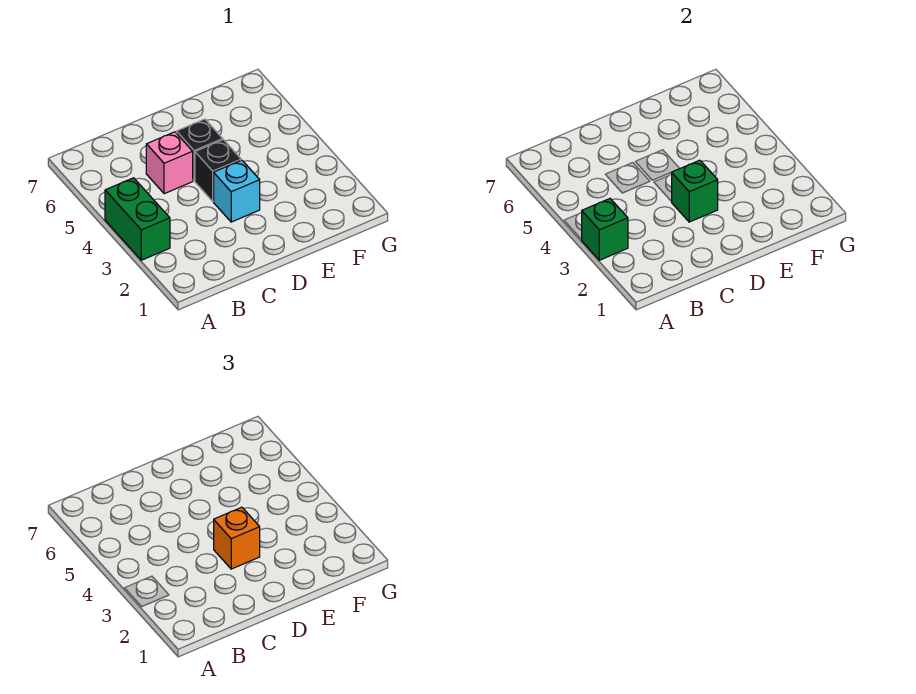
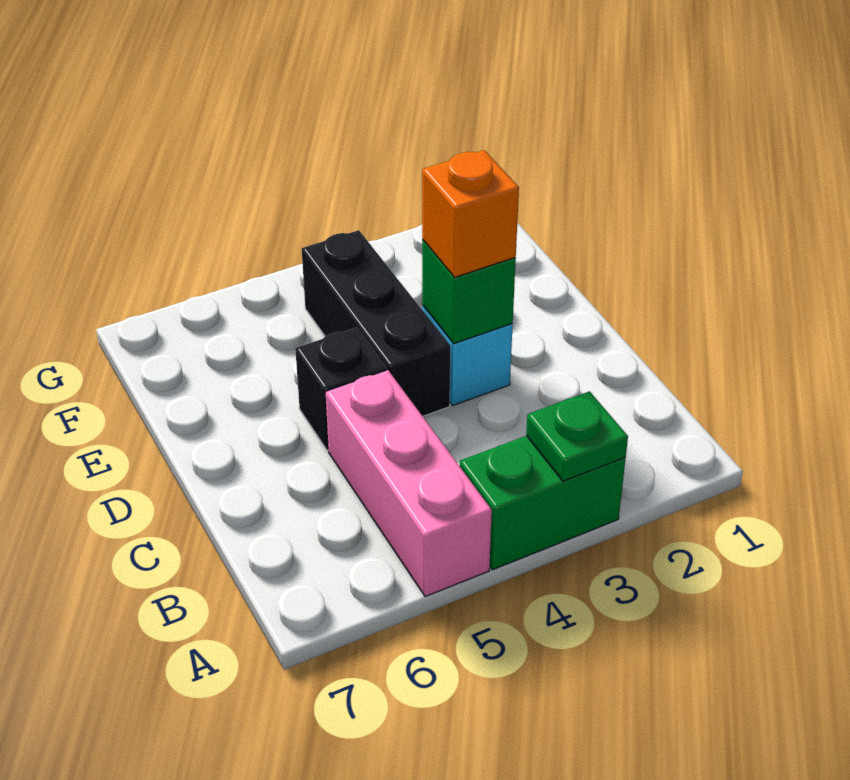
green 1x1 brick [582,199,628,260] -> green 1x1 plate [526,391,628,481]
pink 1x1 brick [146,132,193,194] -> pink 1x3 brick [325,370,492,597]
black 1x1 brick [195,140,241,201] -> black 1x3 brick [302,230,450,416]

